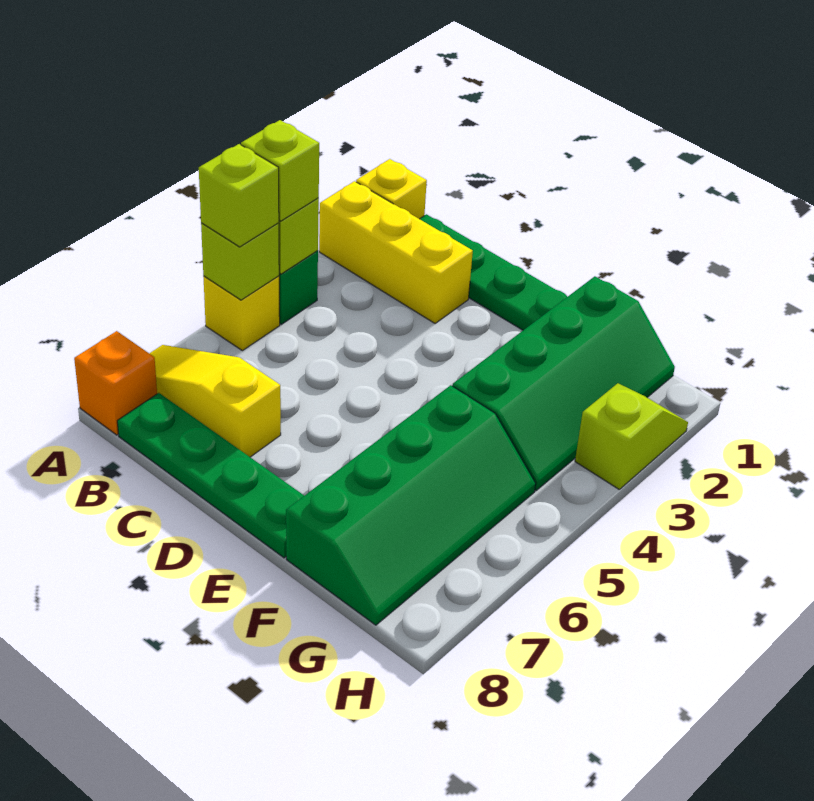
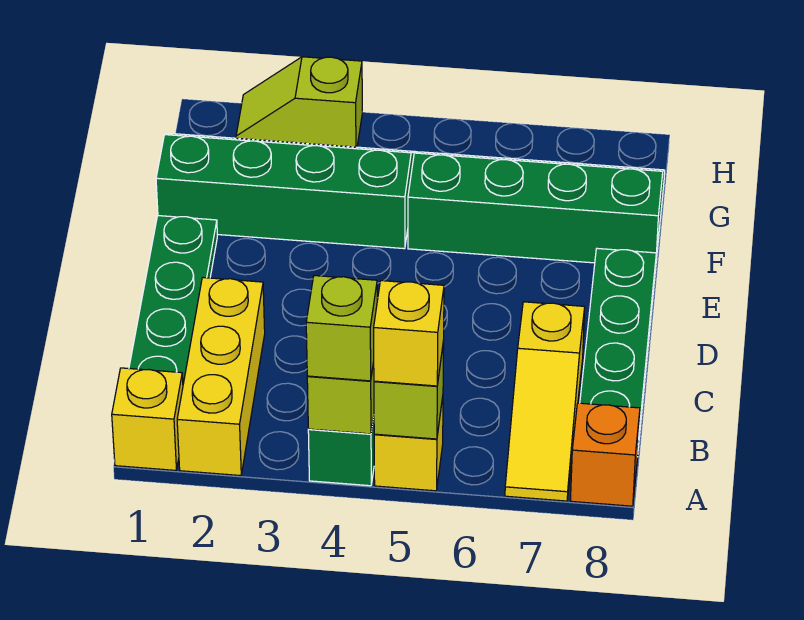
lime 1x1 brick [199,144,279,247] -> yellow 1x1 brick [374,281,444,386]

